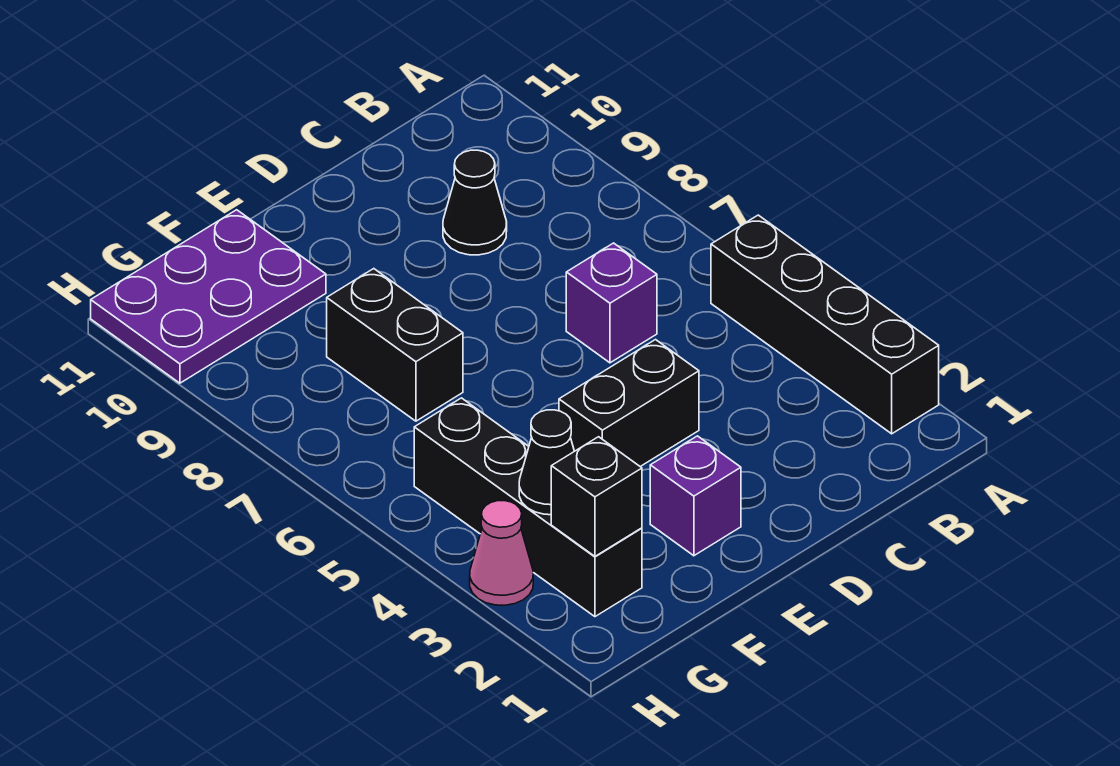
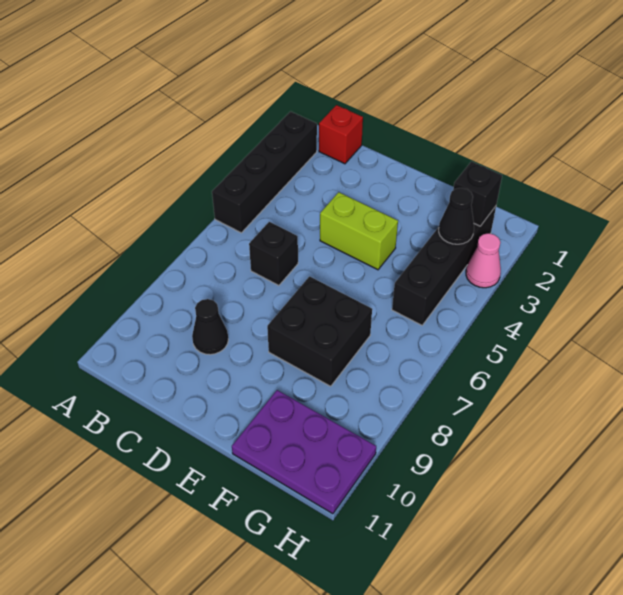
none -> red 1x1 brick [319,105,363,164]
purple 1x1 brick [566,243,657,363] -> black 1x1 brick [249,222,298,286]
black 1x2 brick [559,340,699,467] -> lime 1x2 brick [320,192,398,270]
purple 1x1 brick [650,436,741,556] -> none
black 1x2 brick [327,269,463,421] -> black 2x2 brick [267,276,372,386]

